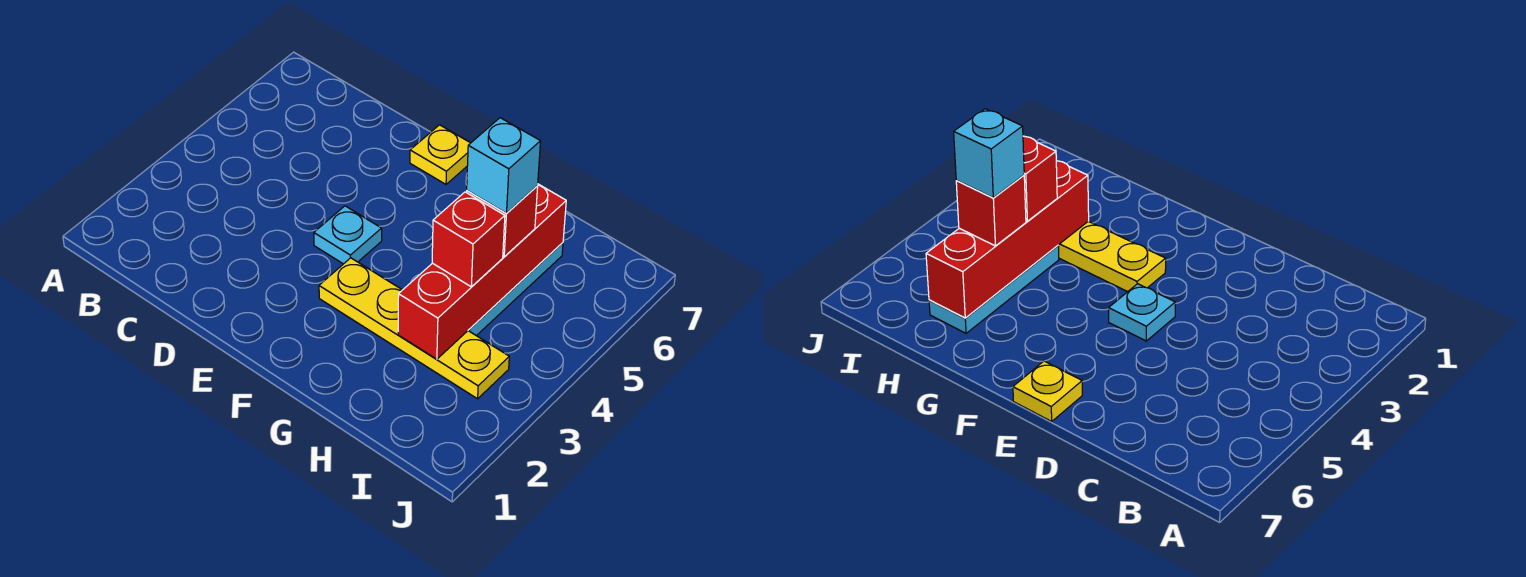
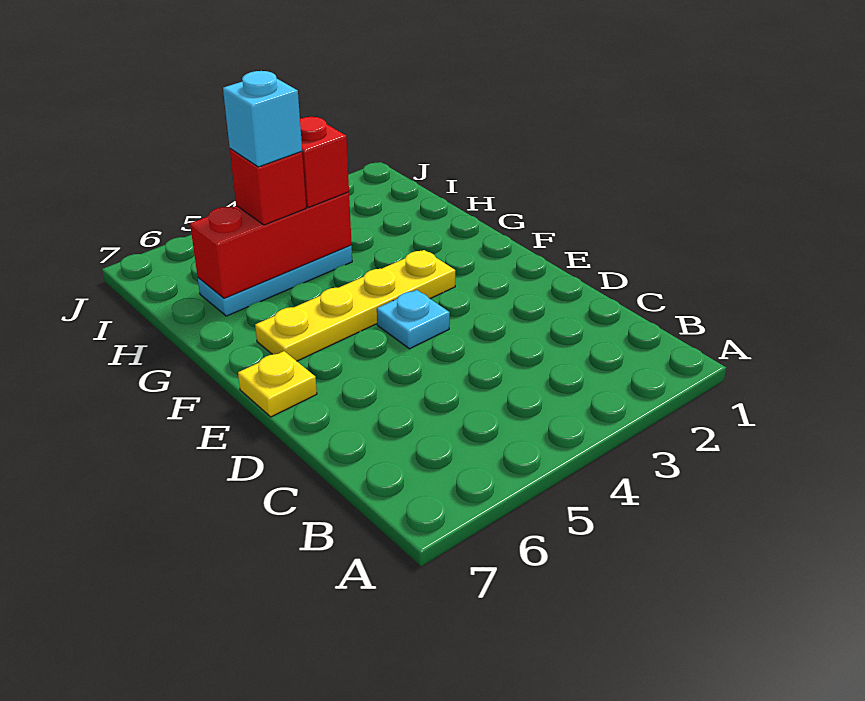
yellow 1x4 plate [319,258,509,399] -> yellow 1x4 plate turned to [255,250,455,361]
red 1x4 brick [398,184,566,359] -> red 1x3 brick [190,192,352,298]

